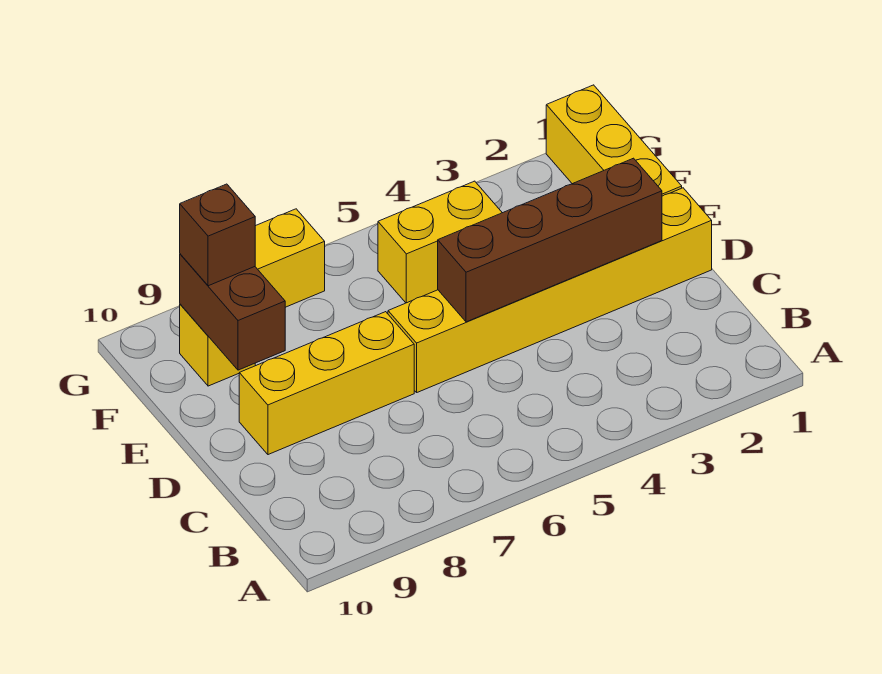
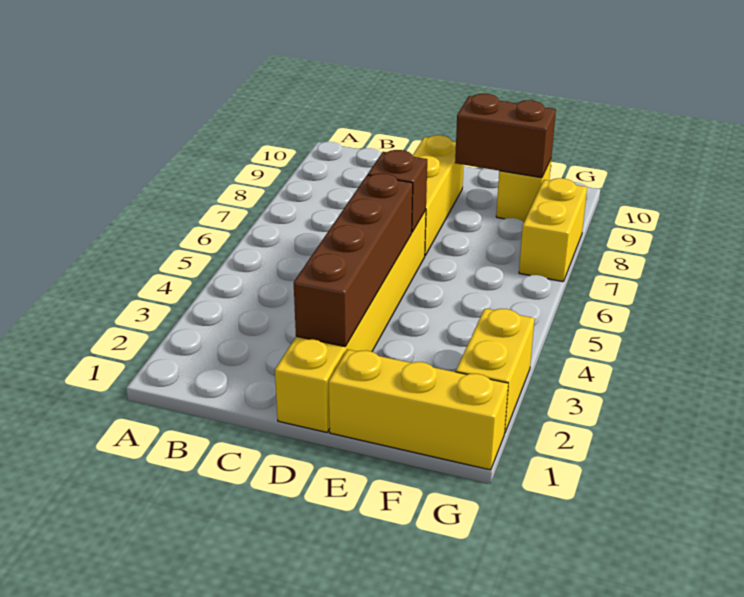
yellow 1x2 brick [378,181,502,303] -> yellow 1x2 brick moved to [456,308,535,432]
brown 1x1 brick [180,184,255,286] -> brown 1x1 brick moved to [368,150,427,232]

